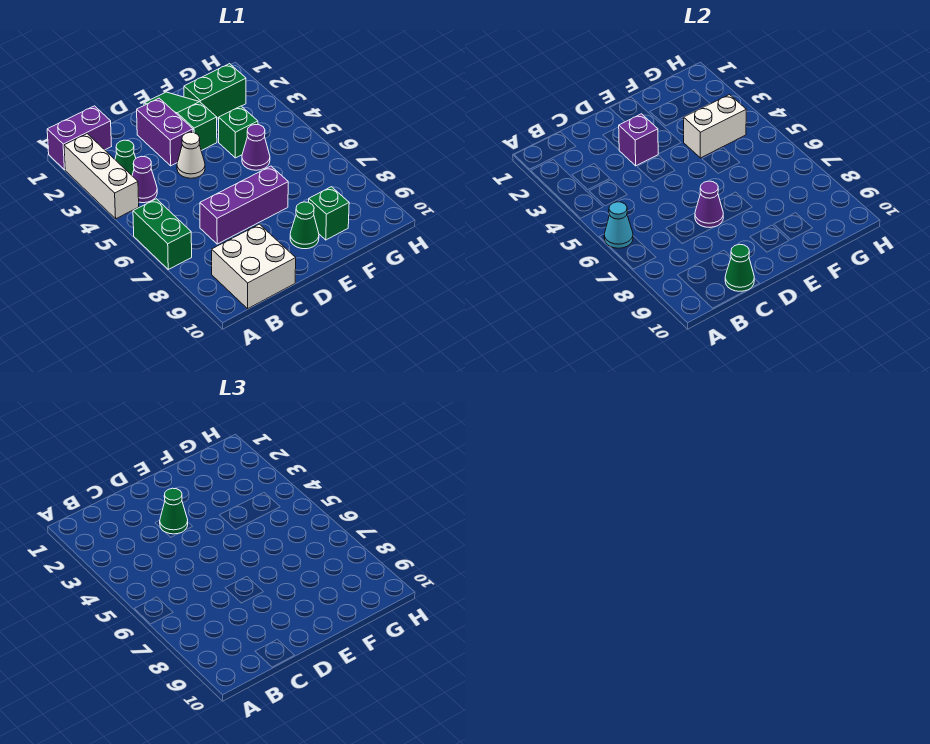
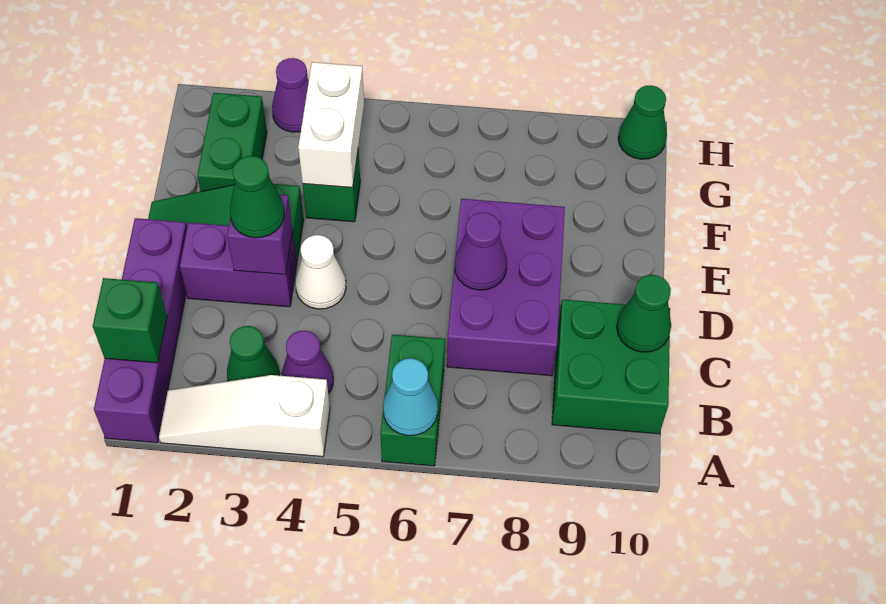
purple 1x2 brick [47,106,111,170] -> purple 1x4 brick [94,218,187,443]
white 1x3 brick [64,134,139,219] -> white 1x3 slope [159,375,330,457]
green 1x2 brick [133,199,192,269] -> green 1x2 brick turned to [380,335,445,466]
white 2x2 brick [212,224,296,309] -> green 2x2 brick [552,300,670,434]
purple 1x3 brick [200,166,288,244] -> purple 2x3 brick [447,199,565,376]
green 1x1 cone [290,202,319,249] -> green 1x1 cone moved to [618,85,667,159]
purple 1x1 cone [242,125,270,170] -> purple 1x1 cone moved to [272,58,309,132]
green 1x1 brick [309,187,349,240] -> green 1x1 brick moved to [93,278,167,363]

